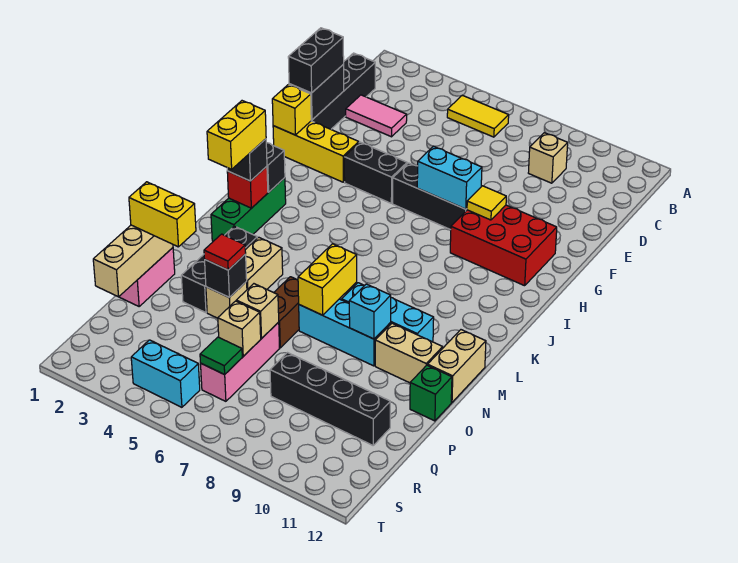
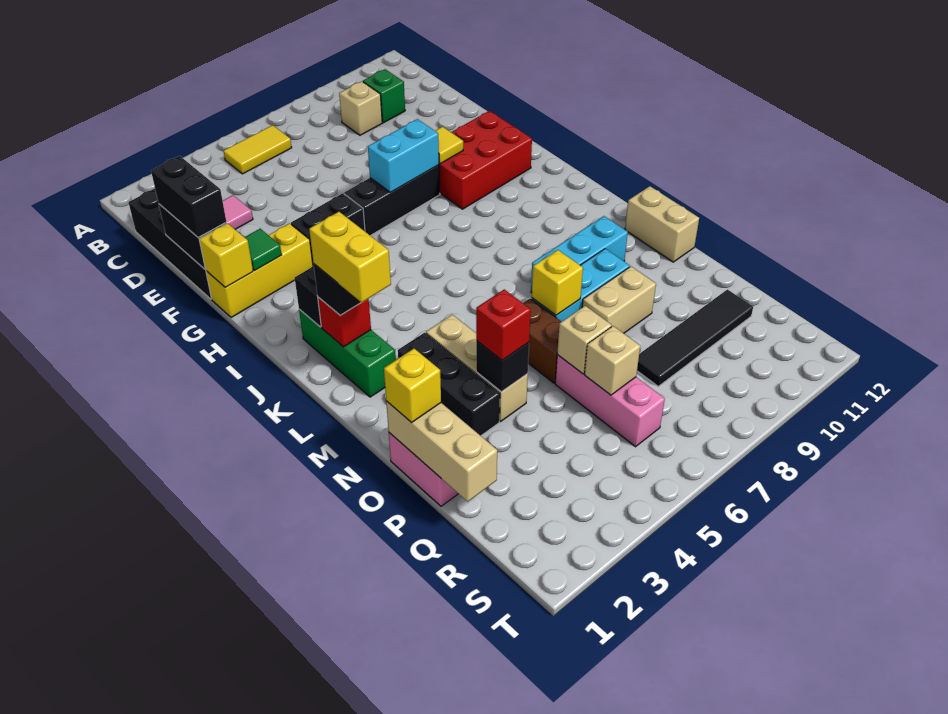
yellow 1x2 brick [298,244,357,315] -> yellow 1x1 brick [532,250,583,315]
cyan 1x1 brick [349,284,391,339] -> none
tan 1x2 brick [375,323,443,383] -> tan 1x2 brick moved to [582,267,656,333]
yellow 1x2 brick [129,182,196,247] -> yellow 1x1 brick [384,349,441,423]
red 1x1 tile [204,234,246,270] -> red 1x1 brick [476,289,531,360]
green 1x1 brick [410,365,452,421] -> green 1x1 brick moved to [363,69,405,123]
black 1x4 brick [270,353,390,445] -> black 1x4 tile [637,290,753,386]
green 1x1 tile [200,337,242,375] -> green 1x1 tile moved to [245,229,282,271]
cyan 1x2 brick [131,340,200,407] -> none

